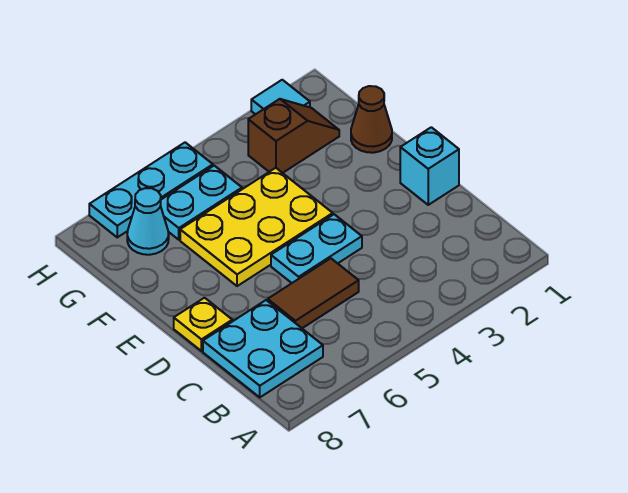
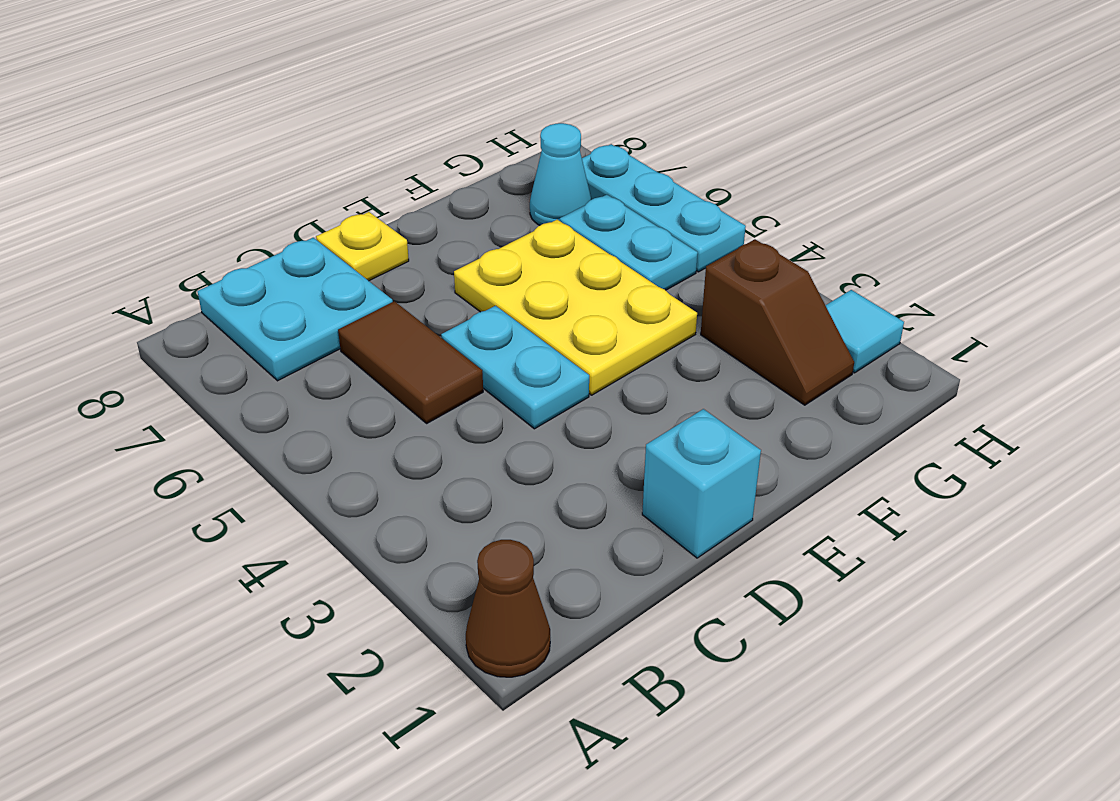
brown 1x1 cone [351,86,392,153] -> brown 1x1 cone moved to [466,540,550,677]

